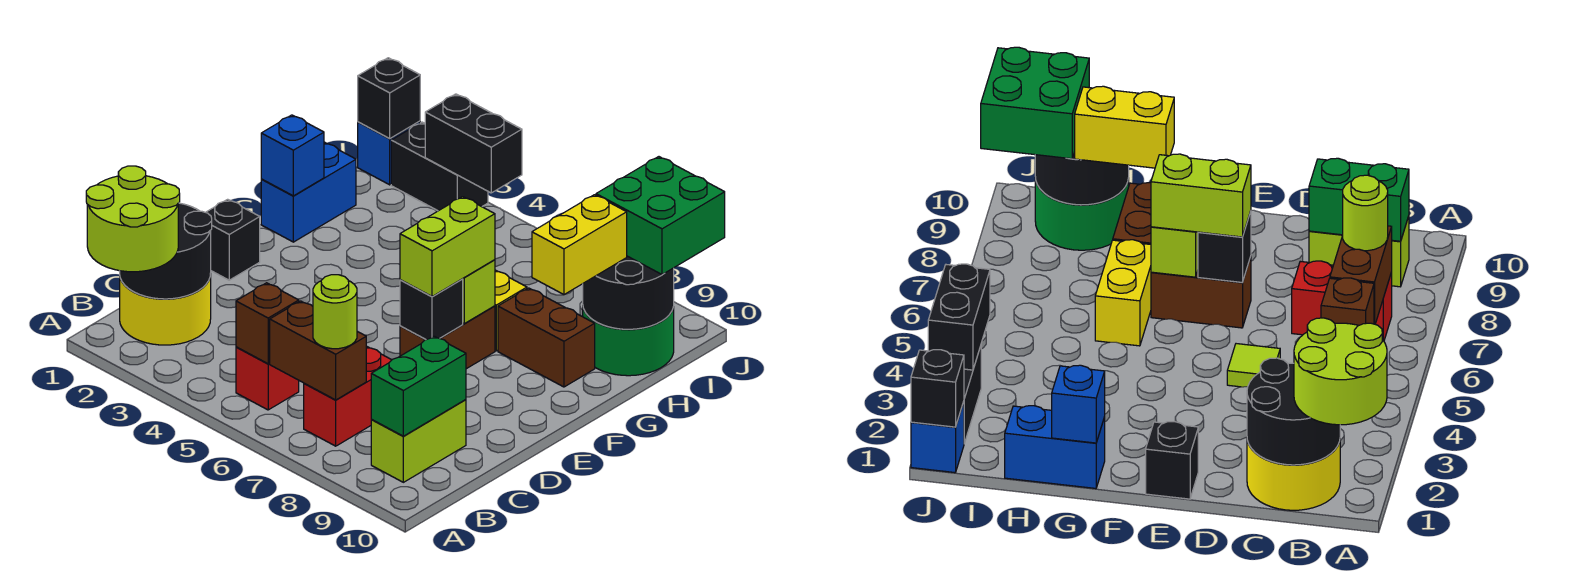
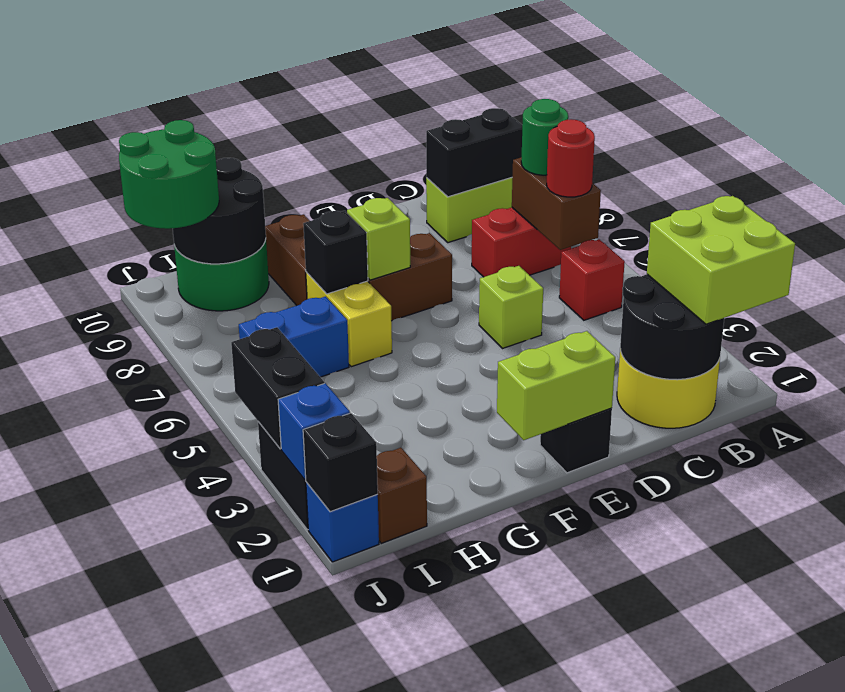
lime 2x2 round brick [86,166,180,272] -> lime 2x2 brick [647,196,795,324]
brown 1x1 brick [236,283,299,364] -> brown 1x1 brick moved to [377,448,427,543]
none -> red 1x1 round brick [547,119,595,197]
lime 1x1 round brick [313,275,357,349] -> green 1x1 round brick [521,99,568,175]
green 1x2 brick [371,336,466,436] -> black 1x2 brick [426,108,522,197]
lime 1x1 tile [1227,344,1280,387] -> lime 1x1 brick [479,266,543,349]
black 1x1 brick [400,279,463,340] -> black 1x1 brick moved to [303,211,368,294]
lime 1x2 brick [400,197,495,297] -> lime 1x2 brick moved to [497,331,615,440]
blue 1x2 brick [261,142,356,242] -> blue 1x2 brick moved to [239,297,349,377]
blue 1x1 brick [261,115,324,196] -> blue 1x1 brick moved to [278,383,350,480]
yellow 1x2 brick [532,195,627,295] -> none
green 2x2 brick [596,157,725,275] -> green 2x2 round brick [119,120,219,229]

